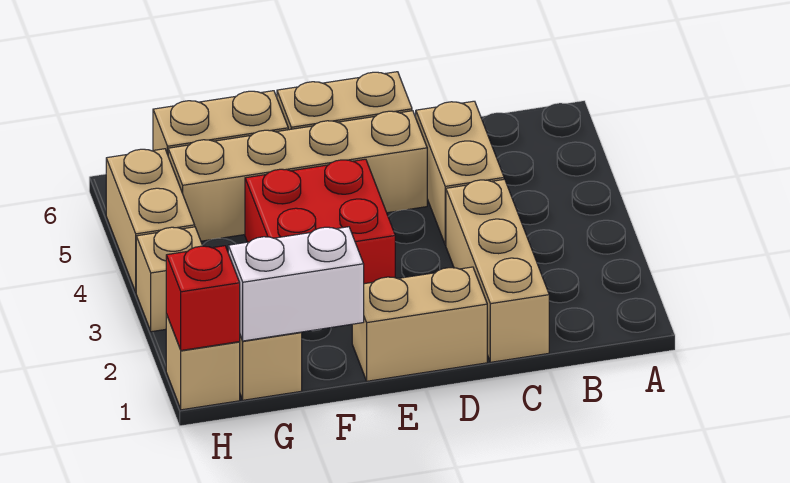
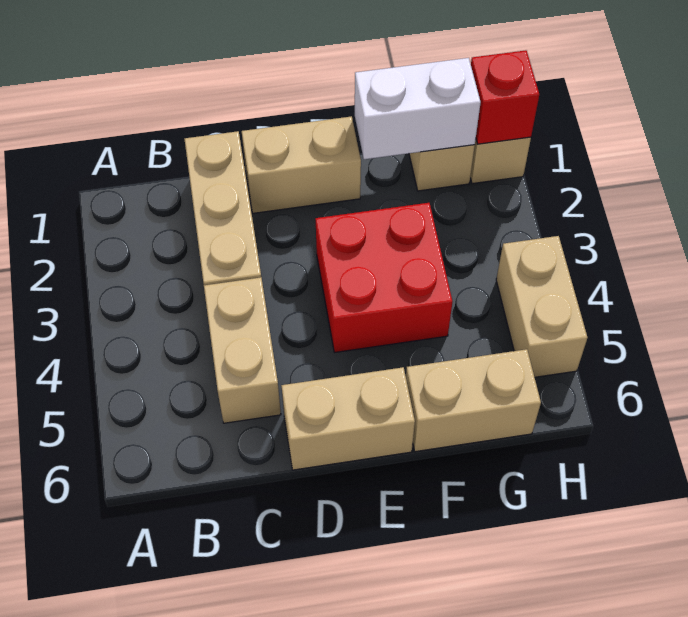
tan 1x4 brick [168,111,427,241] -> none
tan 1x1 brick [136,227,203,332] -> none

